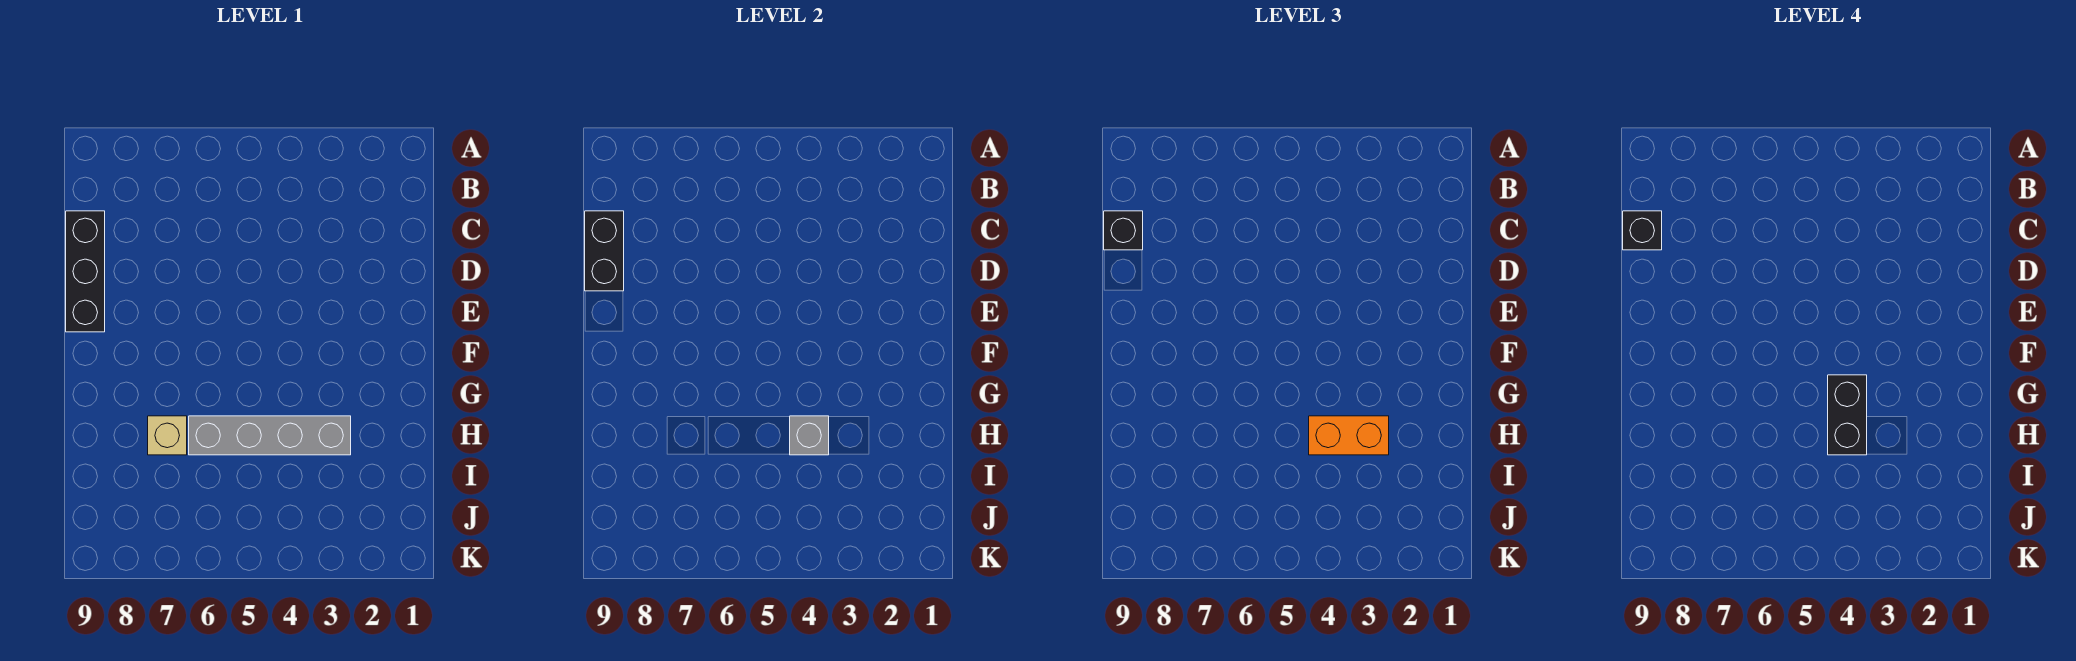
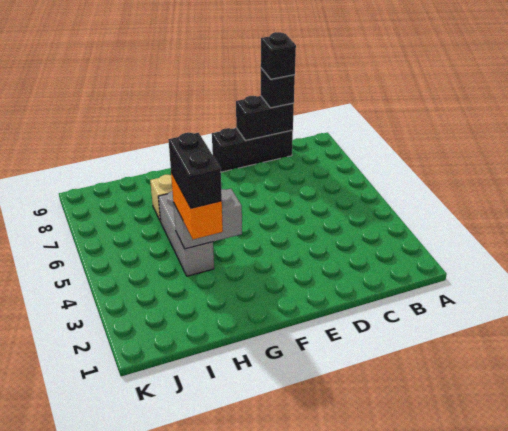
black 1x2 brick [1828,375,1867,455] -> black 1x2 brick turned to [168,133,222,208]
grey 1x4 brick [189,416,351,455] -> grey 1x3 brick [158,191,214,276]
grey 1x1 brick [790,416,829,455] -> grey 1x2 brick [174,189,242,249]

